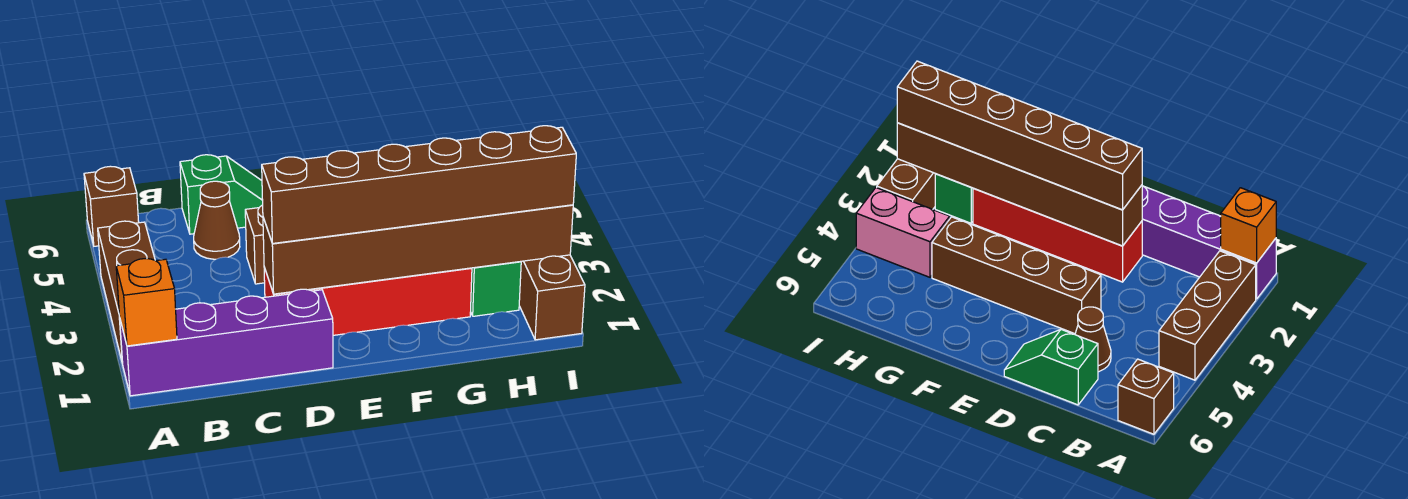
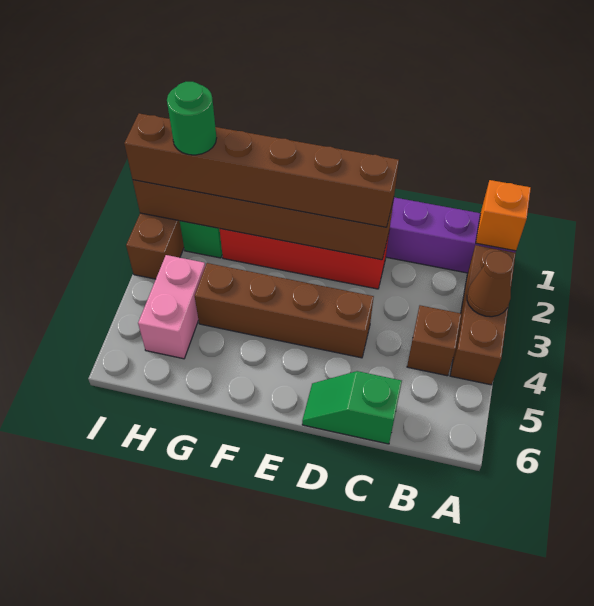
brown 1x1 brick [84,166,139,246] -> brown 1x1 brick moved to [407,305,461,376]
brown 1x1 cone [194,181,240,259] -> brown 1x1 cone moved to [467,251,513,317]
none -> green 1x1 round brick [167,82,216,155]
pink 1x2 brick [856,188,950,277] -> pink 1x2 brick turned to [138,255,205,359]

